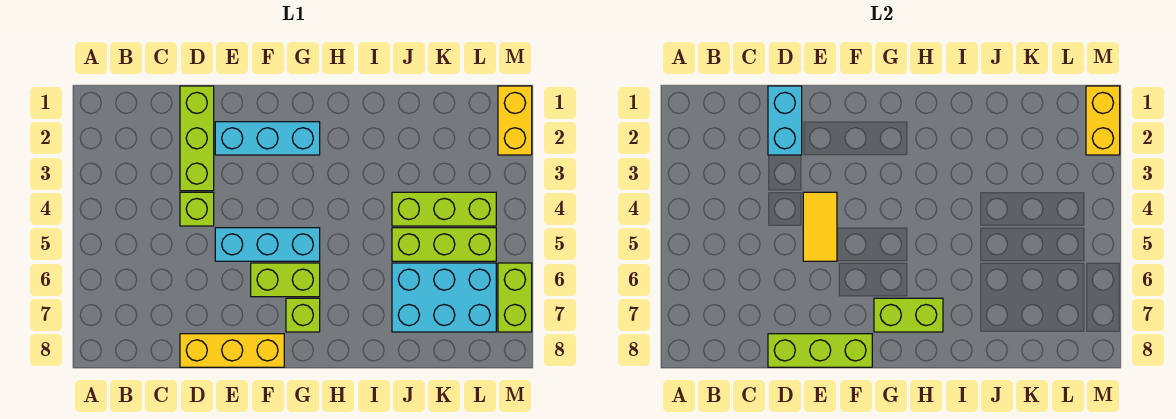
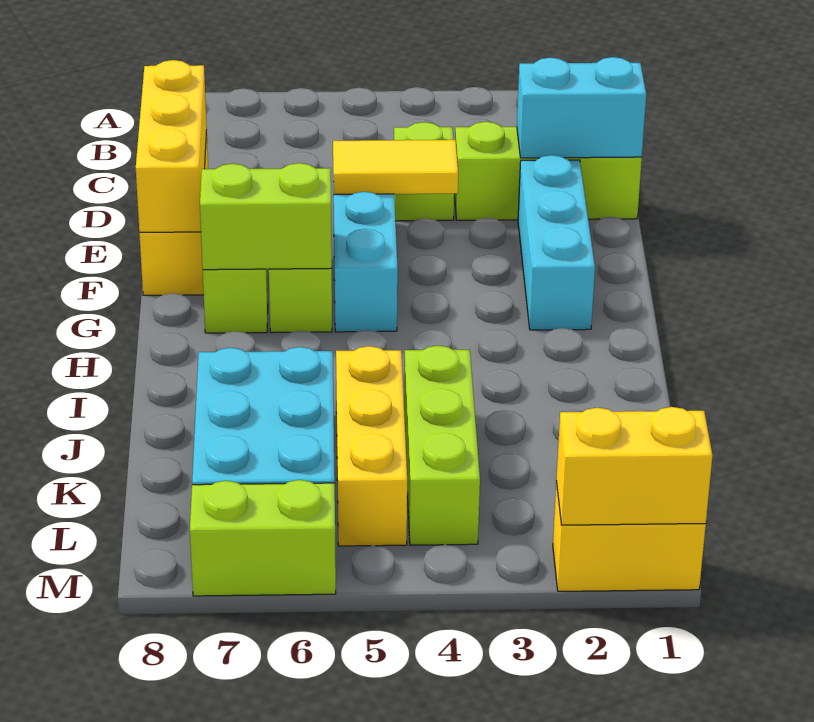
lime 1x3 brick [768,334,872,367] -> yellow 1x3 brick [136,60,207,232]
lime 1x2 brick [874,298,943,332] -> lime 1x2 brick turned to [200,163,332,270]
lime 1x3 brick [392,228,496,261] -> yellow 1x3 brick [336,346,407,546]

